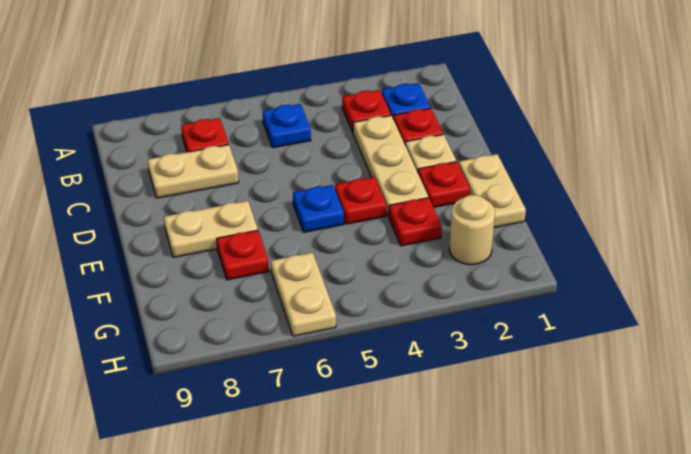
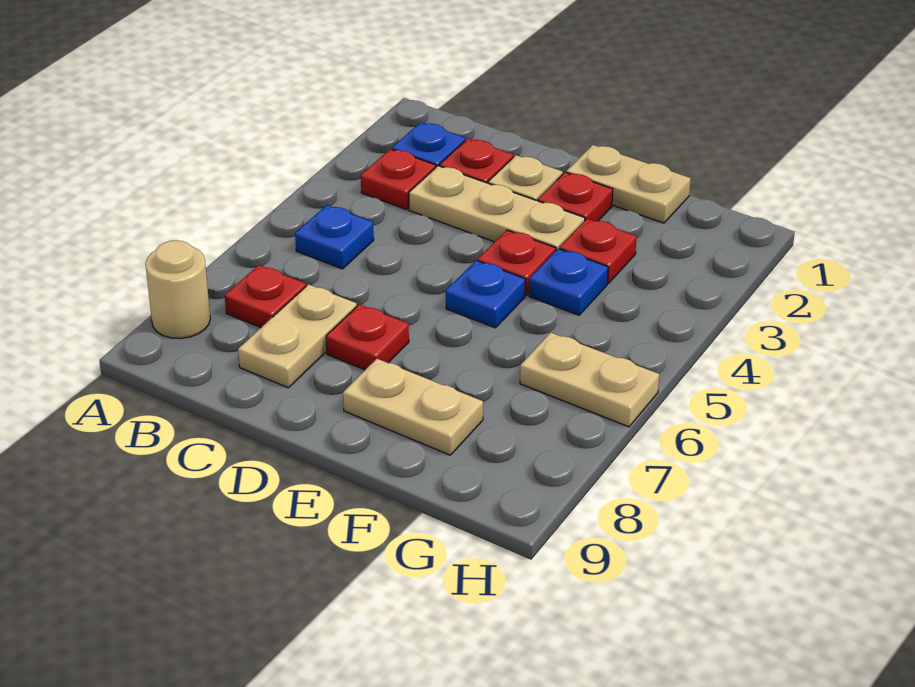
tan 1x2 plate [164,201,258,257] -> tan 1x2 plate turned to [343,359,483,455]
none -> blue 1x1 plate [529,249,608,315]
red 1x1 plate [217,230,269,280] -> red 1x1 plate moved to [326,304,409,370]
tan 1x1 round brick [449,195,495,265] -> tan 1x1 round brick moved to [145,240,210,339]

